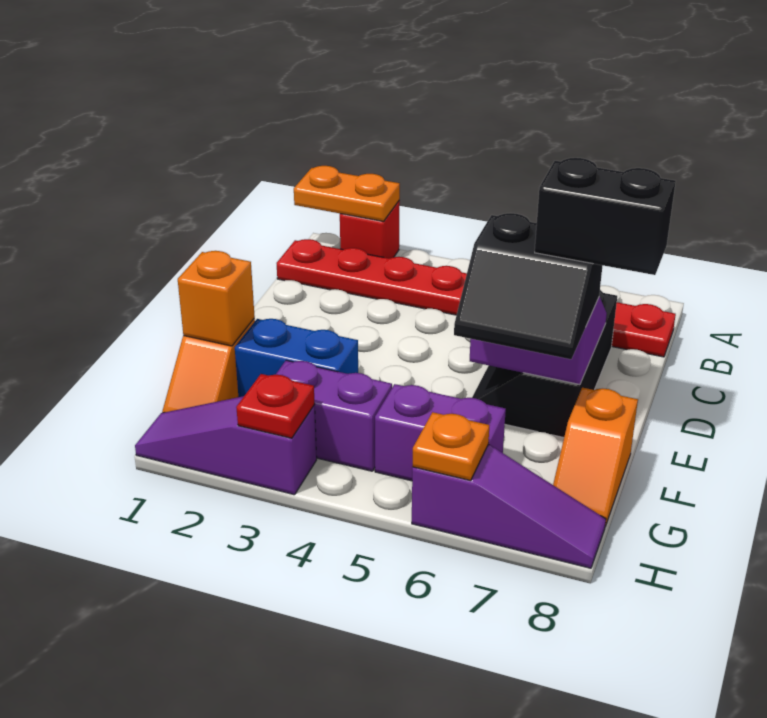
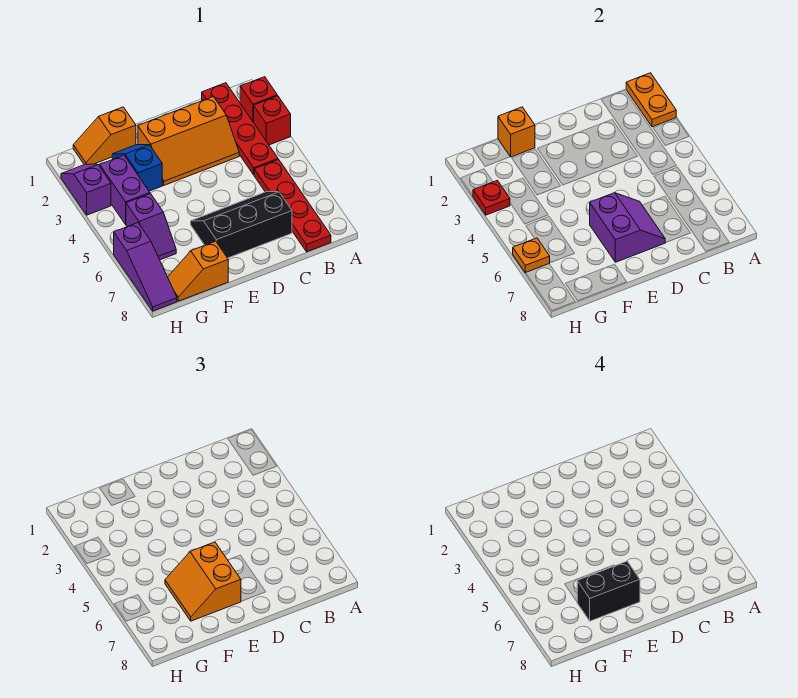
none -> red 1x1 brick [254,96,291,145]
none -> orange 2x3 slope [138,96,239,185]
black 2x2 slope [454,213,603,359] -> orange 2x2 slope [165,542,241,621]
black 1x2 brick [535,158,676,275] -> black 1x2 brick turned to [577,561,640,621]
blue 1x2 brick [235,319,358,397] -> blue 1x2 slope [112,145,162,191]
purple 1x2 brick [375,384,506,481] -> purple 1x2 slope [126,193,176,260]
purple 1x3 slope [135,396,317,495] -> purple 1x2 slope [61,164,111,215]

